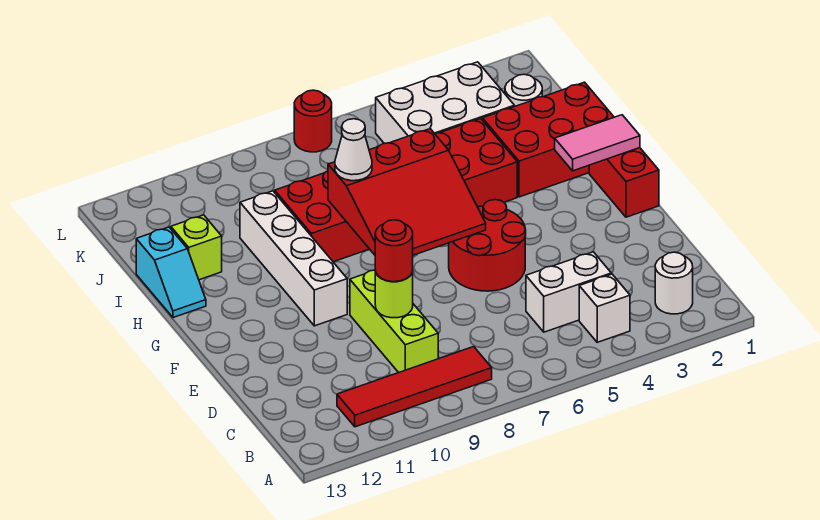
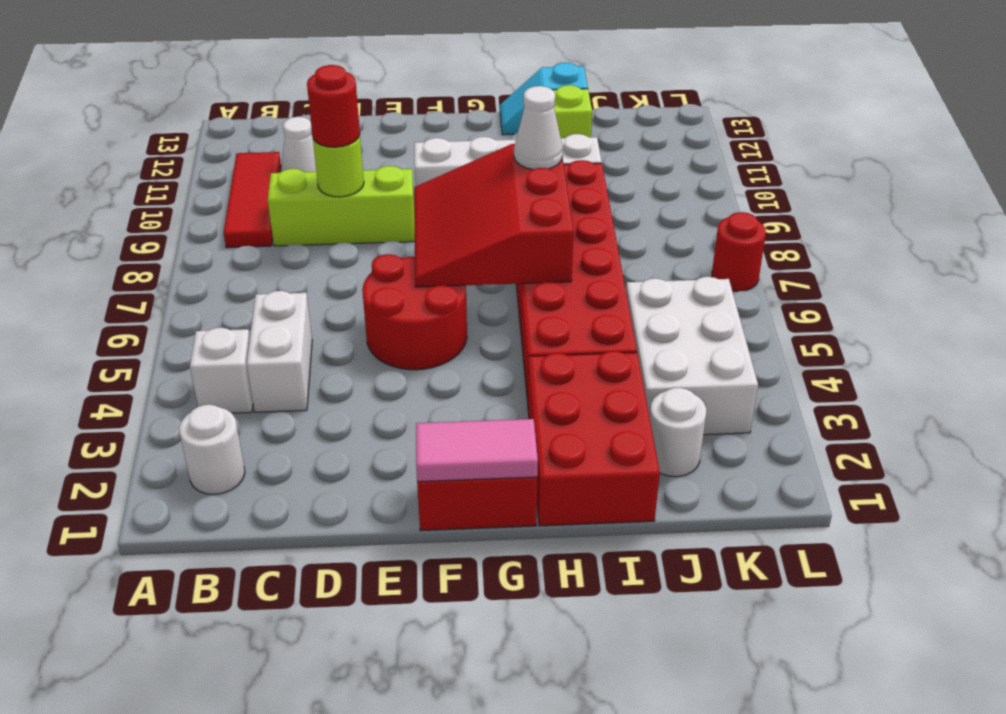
red 1x4 tile [337,347,492,427] -> red 1x3 tile [224,152,281,248]
none -> white 1x1 cone [281,117,316,172]
pink 1x2 tile [555,115,640,171] -> pink 1x2 tile turned to [416,419,538,482]

